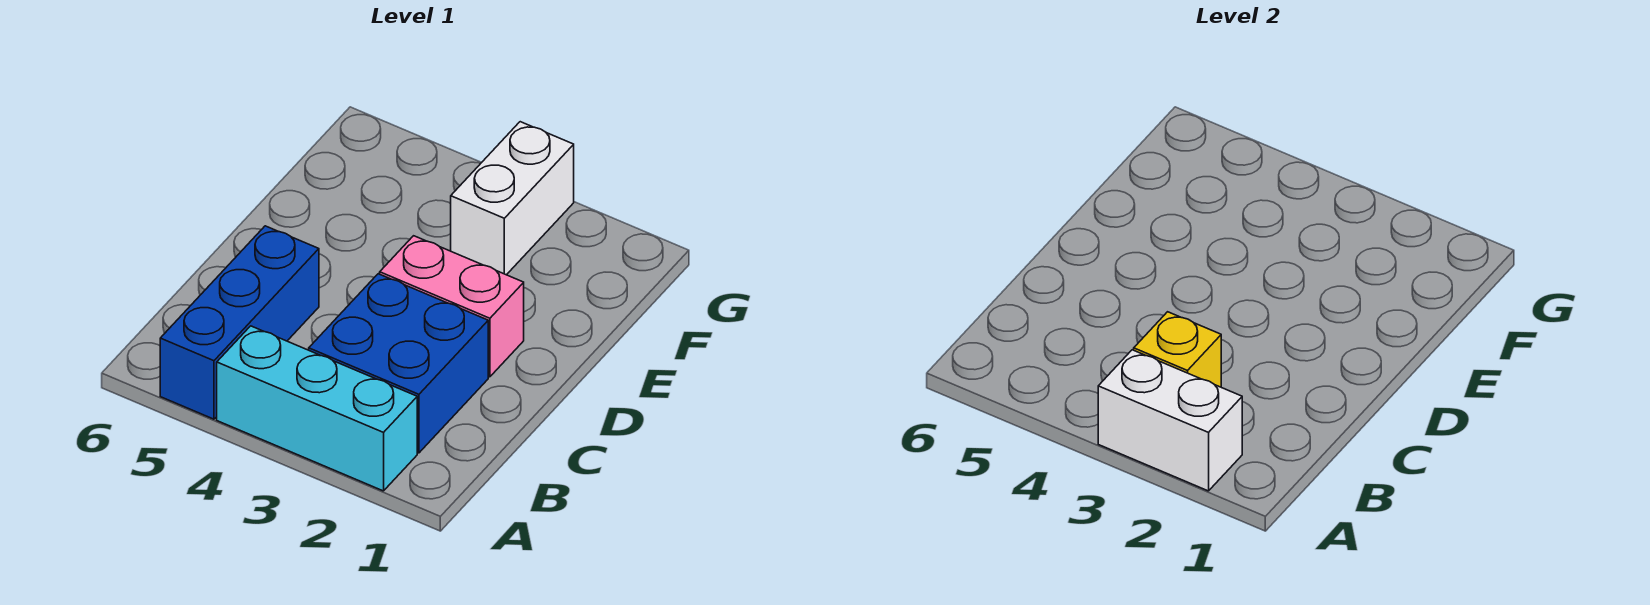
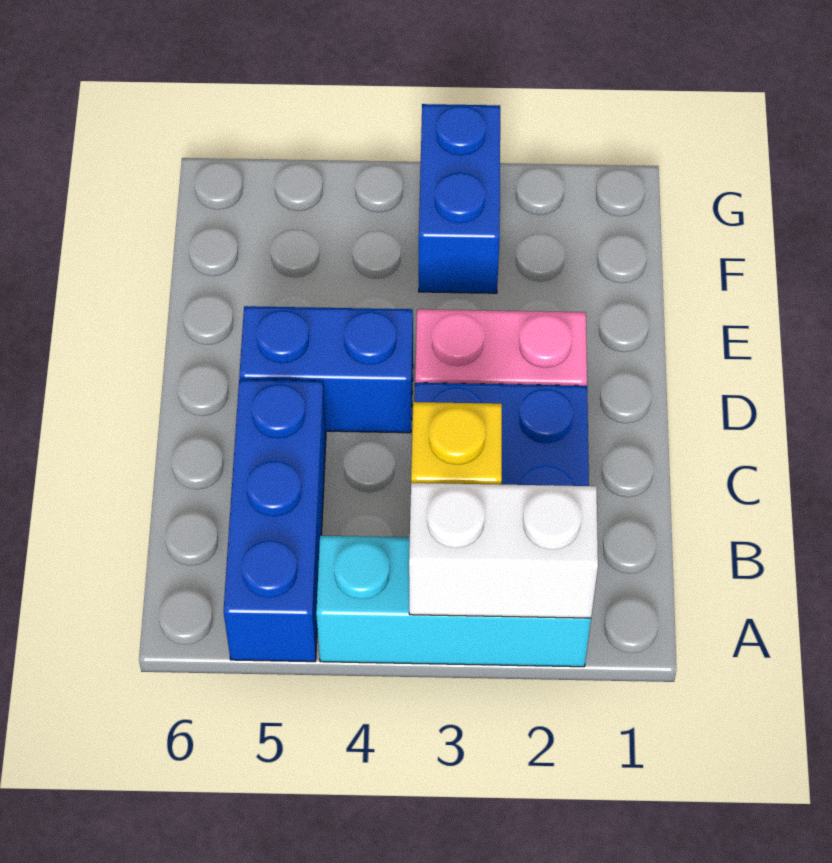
none -> blue 1x2 brick [239,306,413,433]
white 1x2 brick [451,122,574,275] -> blue 1x2 brick [419,104,500,293]

